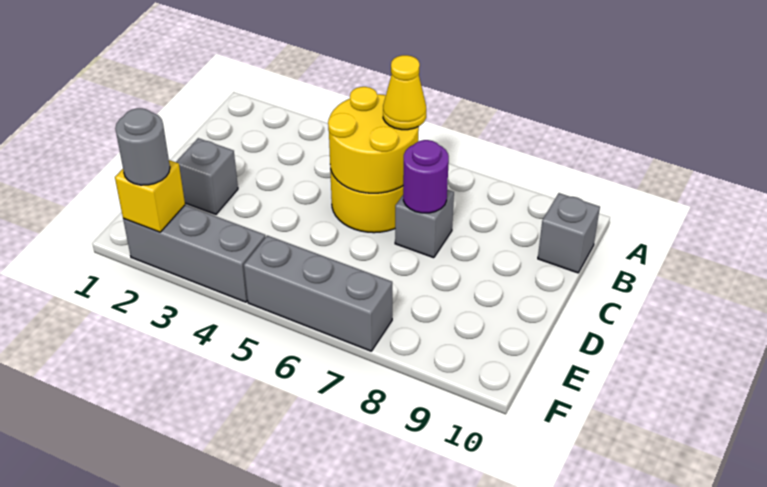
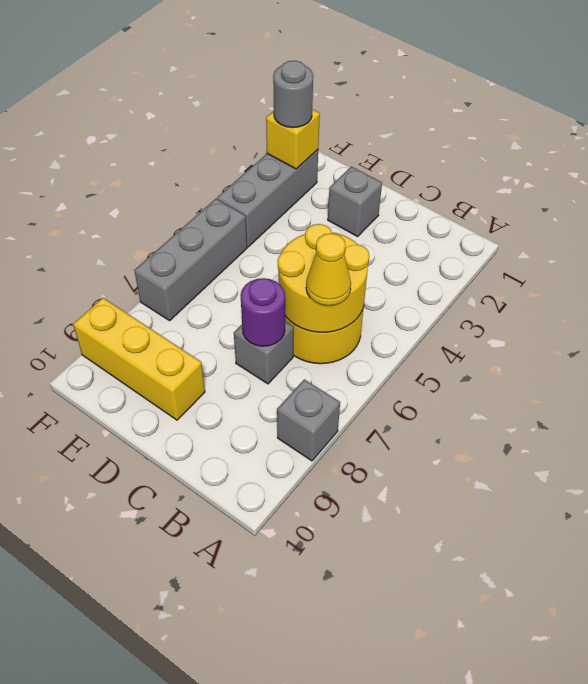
grey 1x1 brick [538,193,600,273] -> grey 1x1 brick moved to [277,379,340,461]
none -> yellow 1x3 brick [73,298,205,420]

